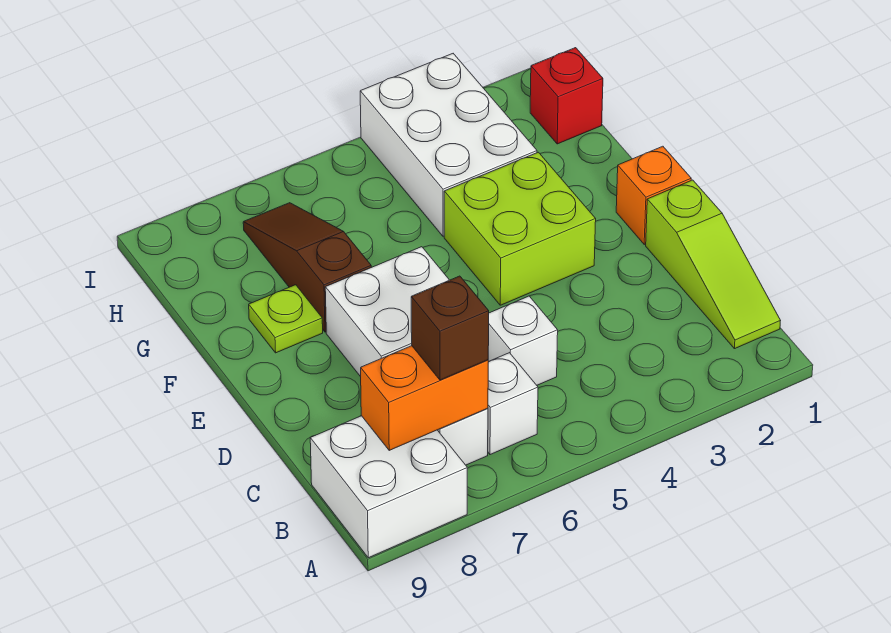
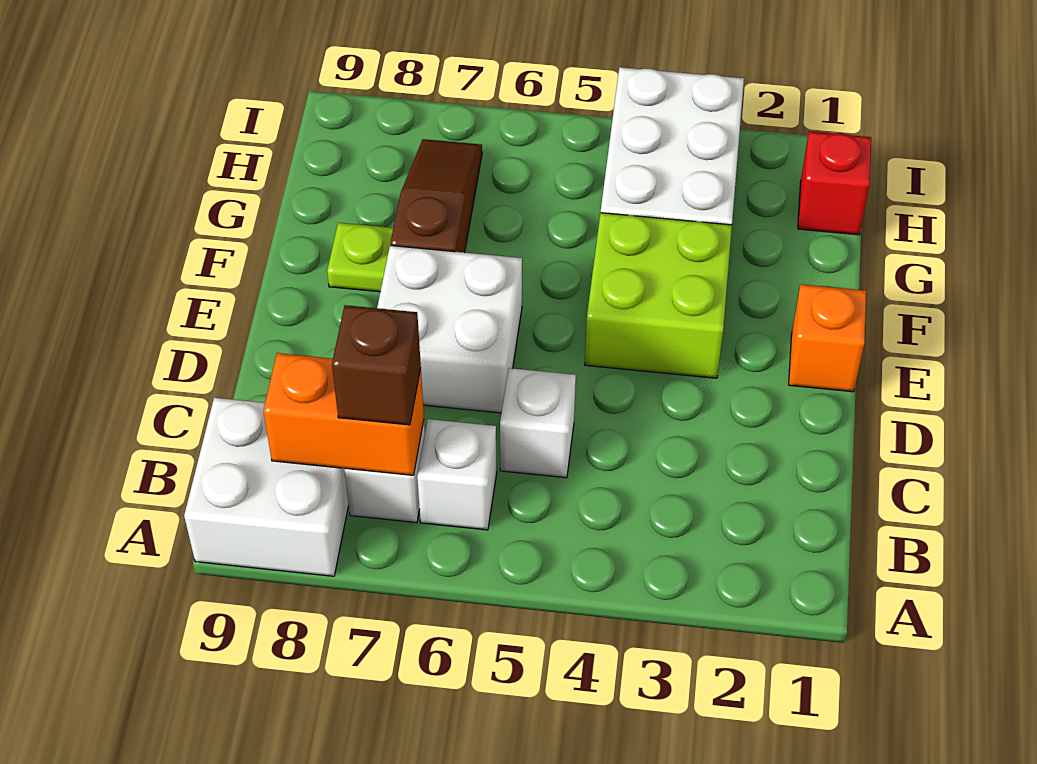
lime 1x3 slope [646,180,780,349] -> none

